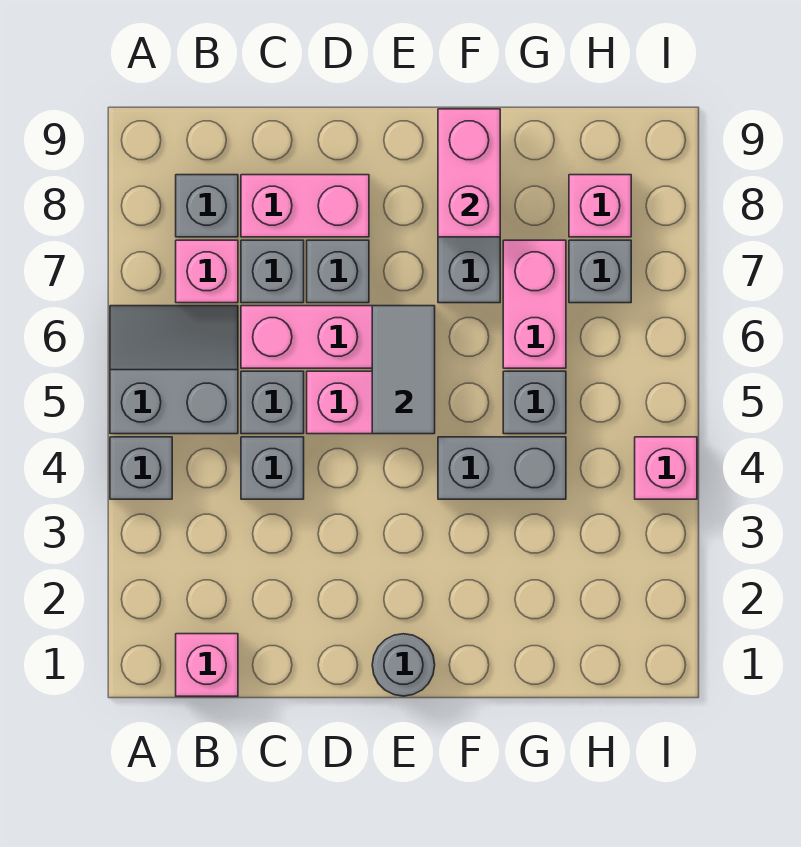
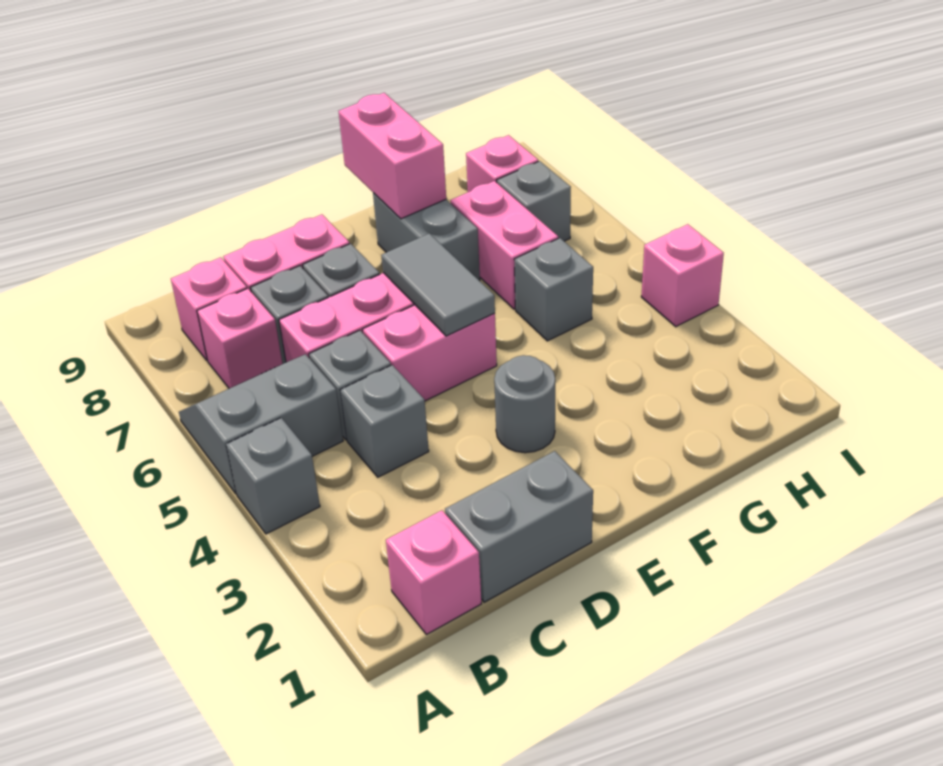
grey 1x1 brick [176,175,238,237] -> pink 1x1 brick [171,257,247,361]
grey 1x1 round brick [372,634,435,696] -> grey 1x1 round brick moved to [494,355,555,453]
grey 1x2 brick [438,437,566,499] -> grey 1x2 brick moved to [445,451,593,602]

